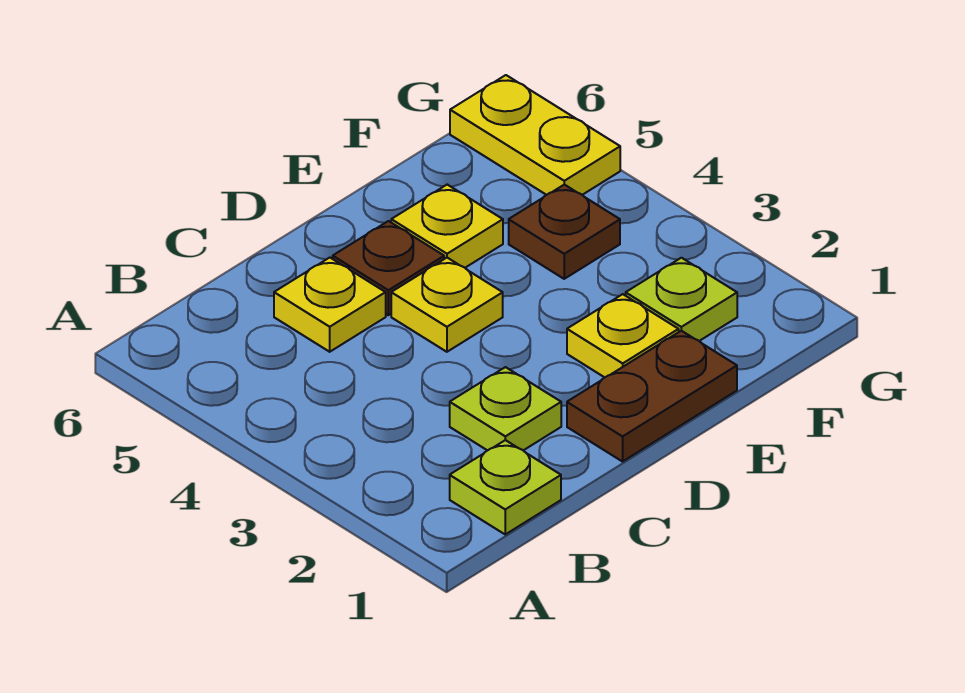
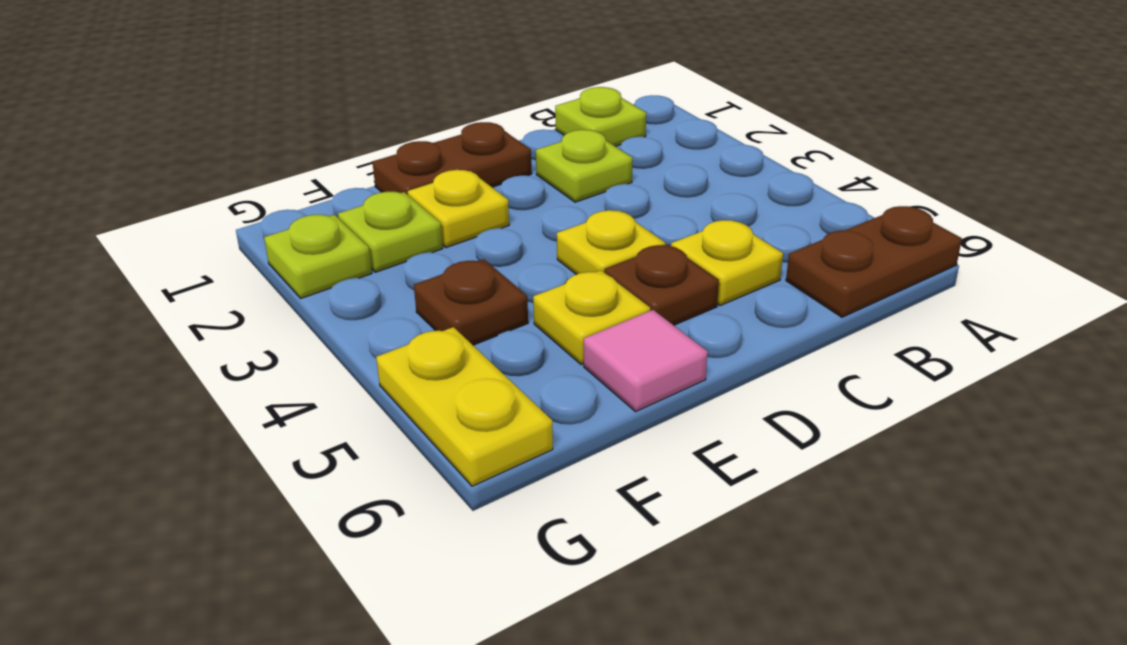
none -> brown 1x2 plate [786,206,962,317]
none -> pink 1x1 tile [584,310,708,412]
none -> lime 1x1 plate [264,215,372,298]

